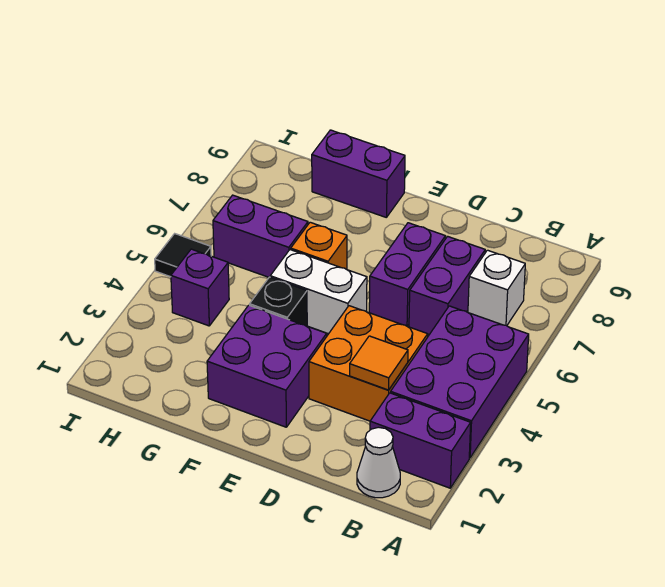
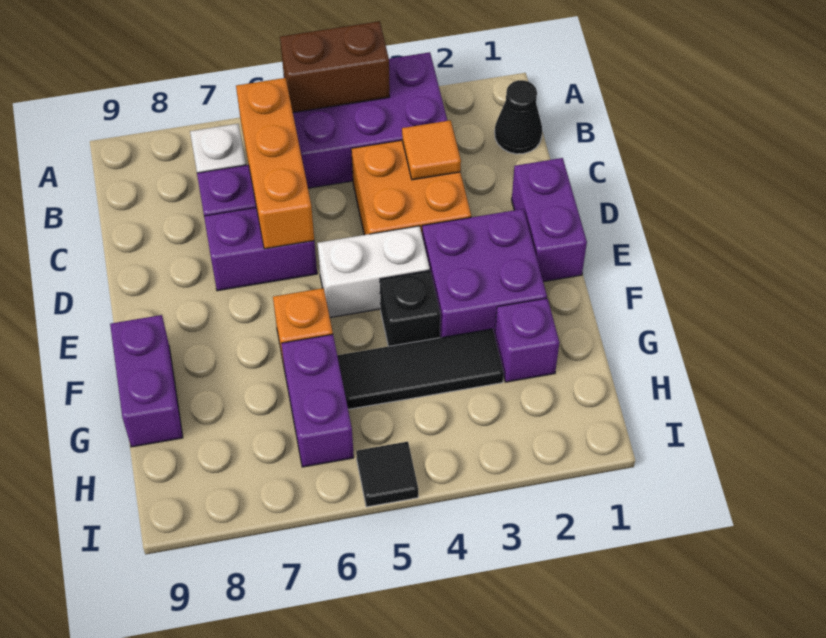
purple 1x2 brick [370,393,471,488] -> purple 1x2 brick moved to [512,158,587,282]
none -> brown 1x2 brick [280,21,390,113]
white 1x1 cone [357,427,400,498] -> black 1x1 cone [495,80,542,154]
none -> orange 1x3 brick [236,78,314,249]
white 1x2 brick [270,250,367,334] -> white 1x2 brick turned to [317,226,430,317]
none -> black 1x3 tile [337,329,504,409]
purple 1x1 brick [171,249,229,326] -> purple 1x1 brick moved to [495,298,559,382]

